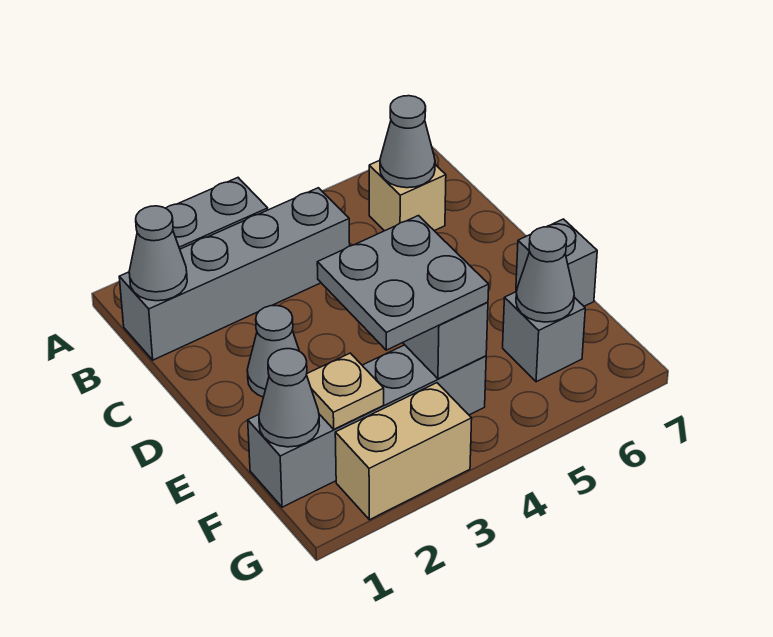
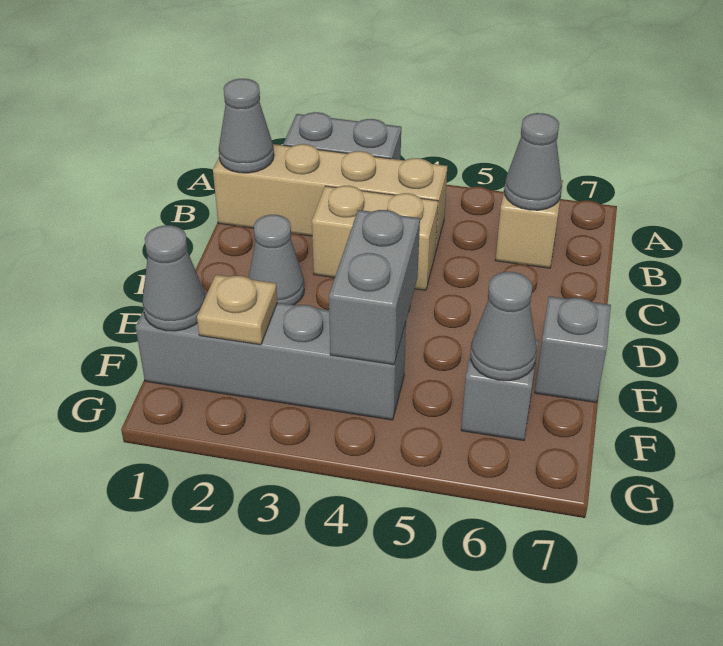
grey 1x4 brick [119,188,350,360] -> tan 1x4 brick [213,144,447,252]
grey 2x2 plate [317,216,489,350] -> none
tan 1x2 brick [335,383,472,520] -> tan 1x2 brick moved to [312,186,438,290]

